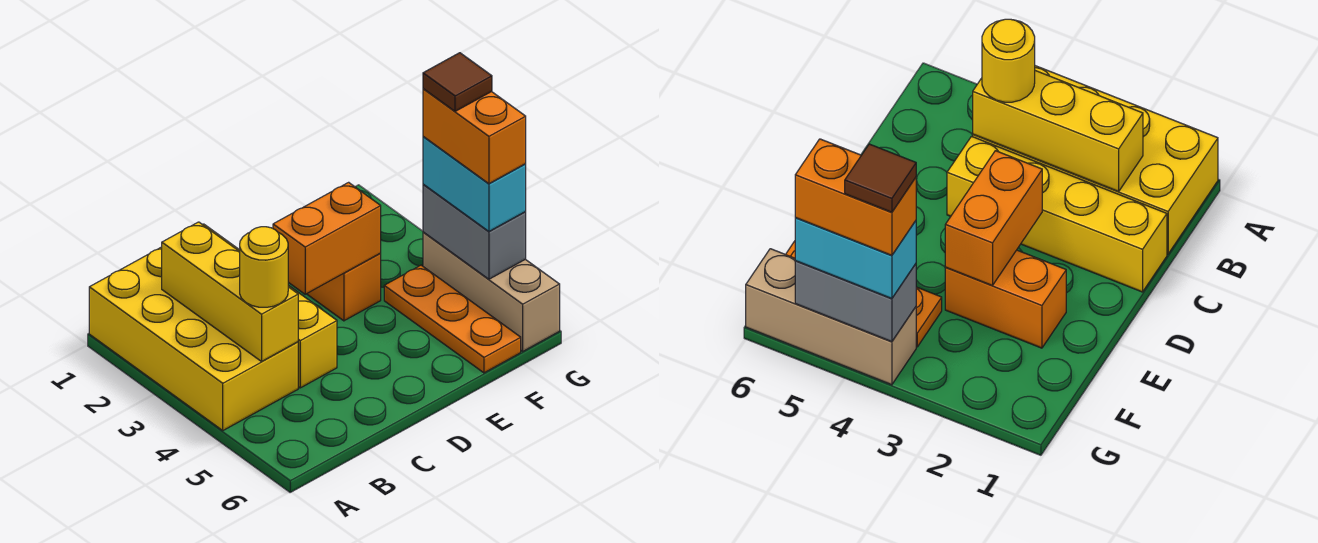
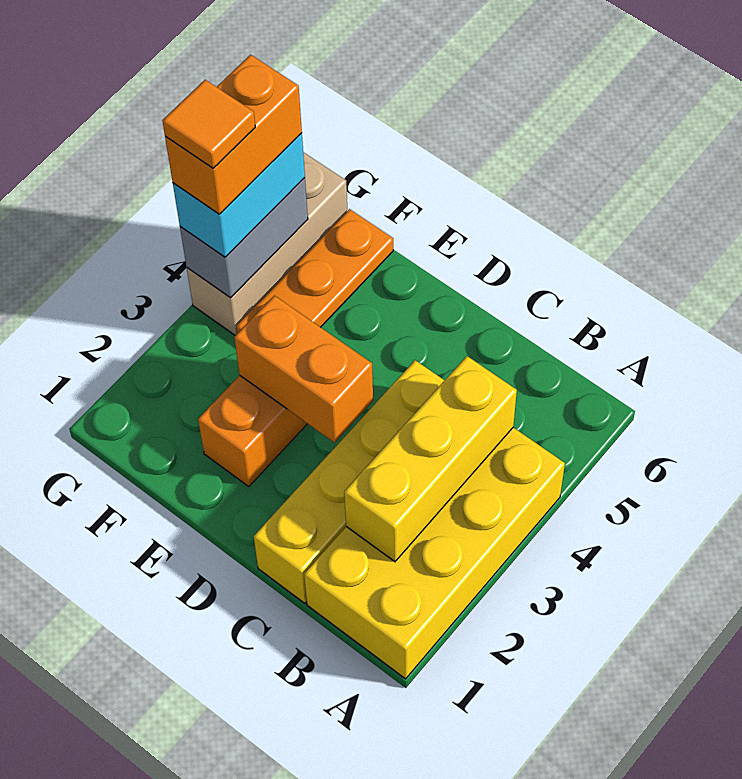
yellow 1x1 round brick [240,227,288,307] -> none
brown 1x1 tile [423,53,492,111] -> orange 1x1 tile [162,80,255,168]

